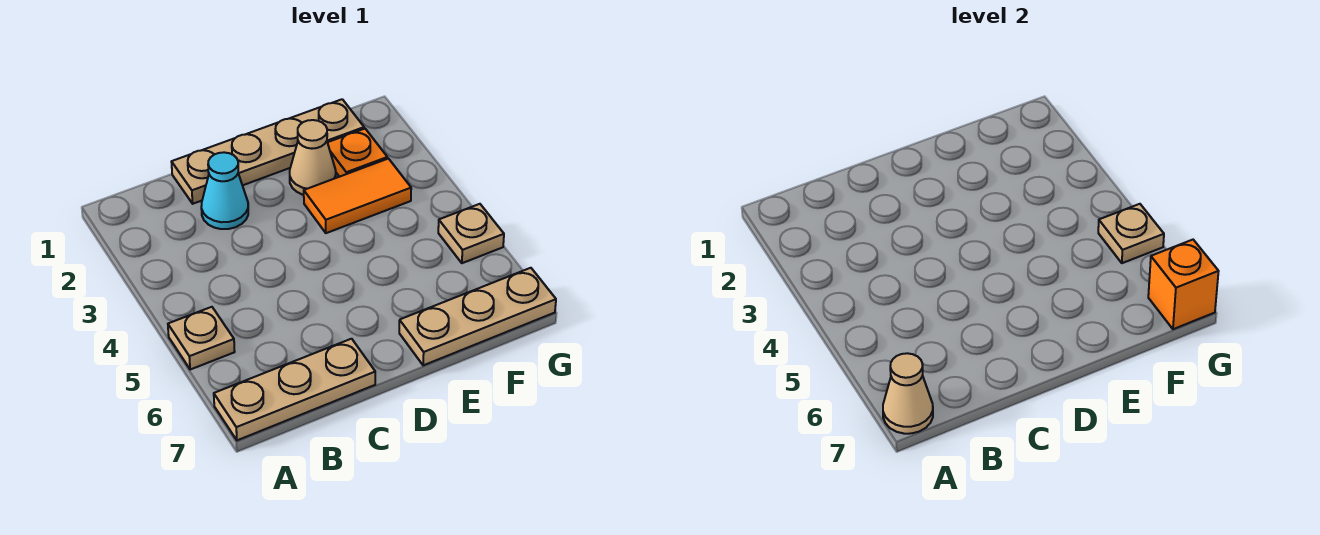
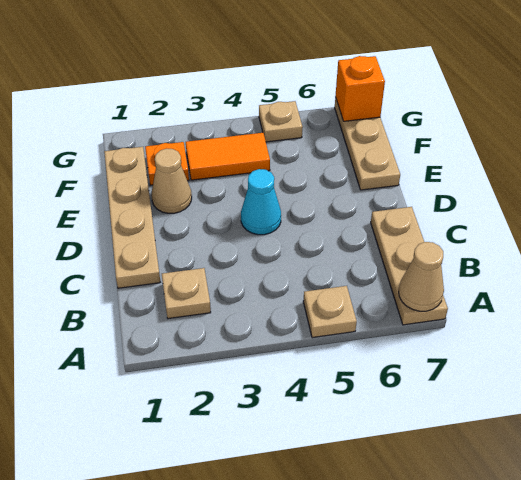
cyan 1x1 cone [201,152,248,229] -> cyan 1x1 cone moved to [241,169,281,235]
orange 1x2 tile [304,159,411,233] -> orange 1x2 tile turned to [186,133,270,180]
tan 1x1 plate [1098,204,1164,263] -> tan 1x1 plate moved to [162,268,211,319]

